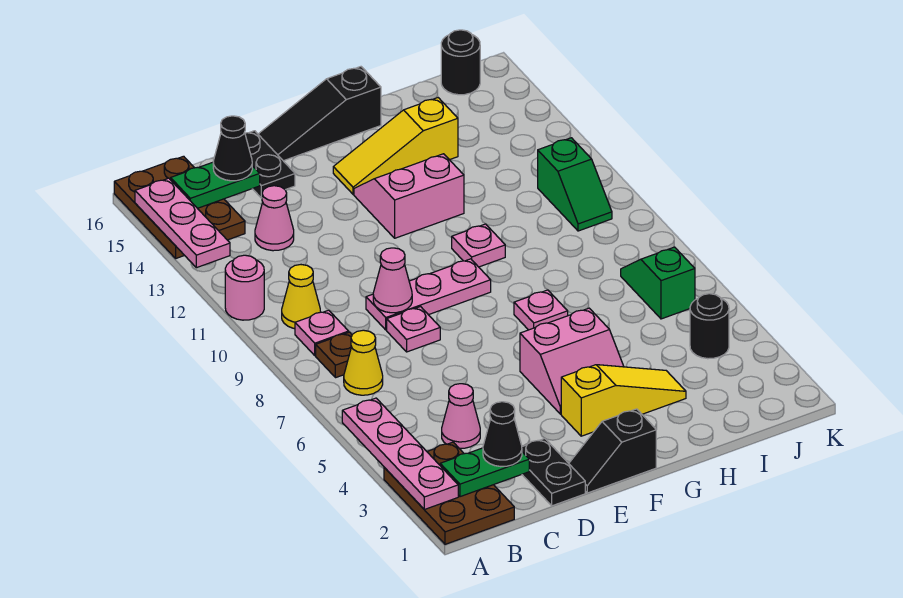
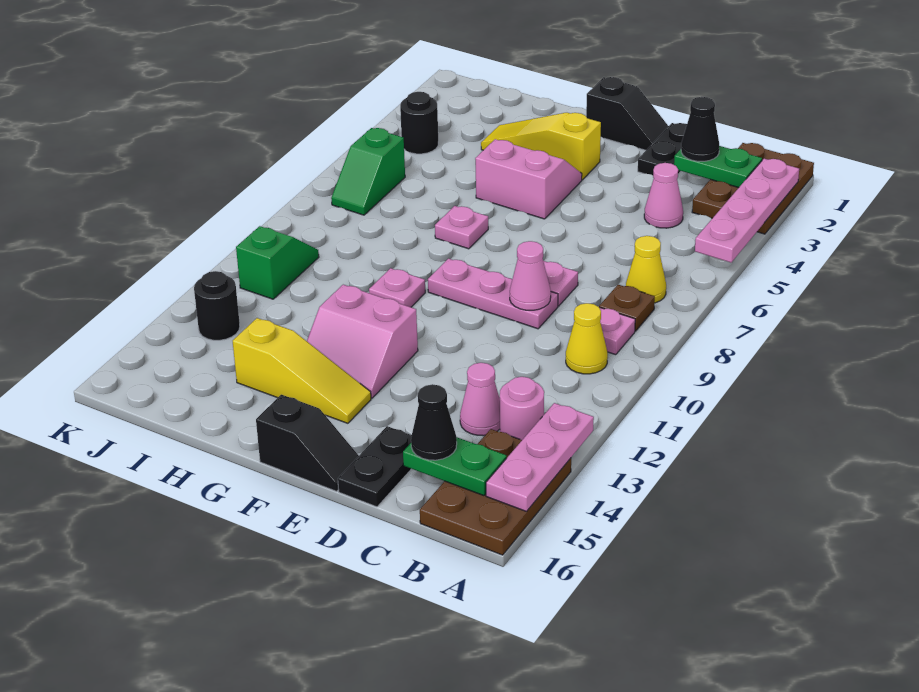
pink 1x1 round brick [225,255,264,320] -> pink 1x1 round brick moved to [500,377,544,440]
black 1x3 slope [258,67,381,161] -> black 1x2 slope [256,395,359,491]
black 1x1 round brick [441,30,480,95] -> black 1x1 round brick moved to [194,271,240,340]

